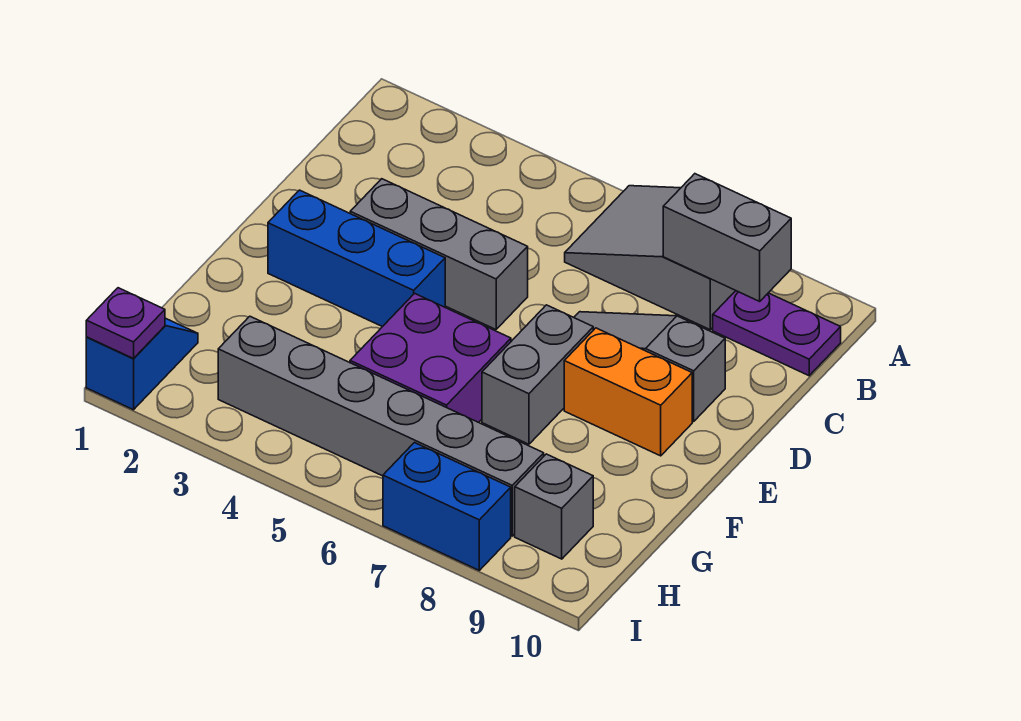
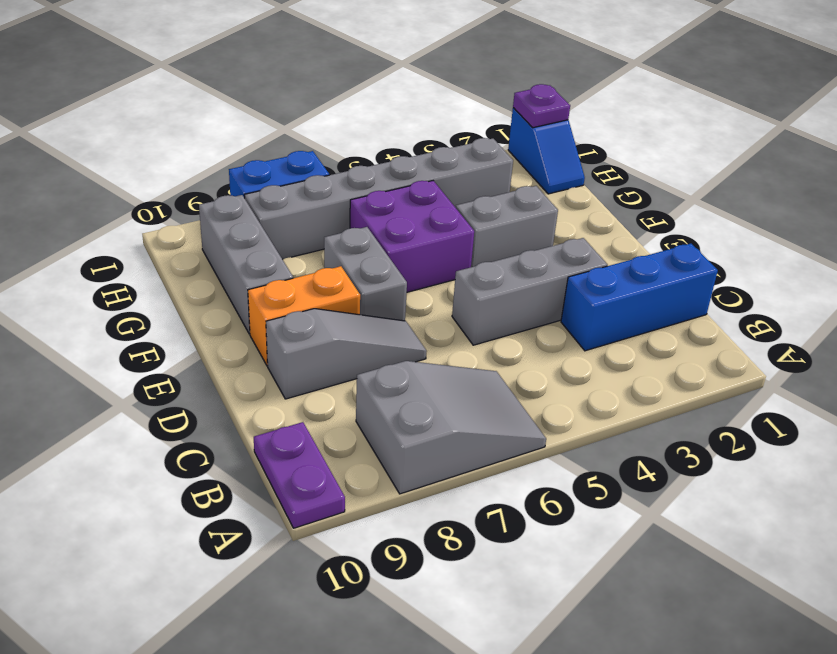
grey 1x2 brick [663,174,791,301] -> grey 1x2 brick moved to [456,186,558,267]
purple 1x2 plate [713,291,841,376] -> purple 1x2 plate turned to [254,422,345,528]
blue 1x3 brick [268,190,445,327] -> blue 1x3 brick moved to [561,244,718,351]
grey 1x1 brick [515,454,593,559] -> grey 1x3 brick [199,195,293,334]

